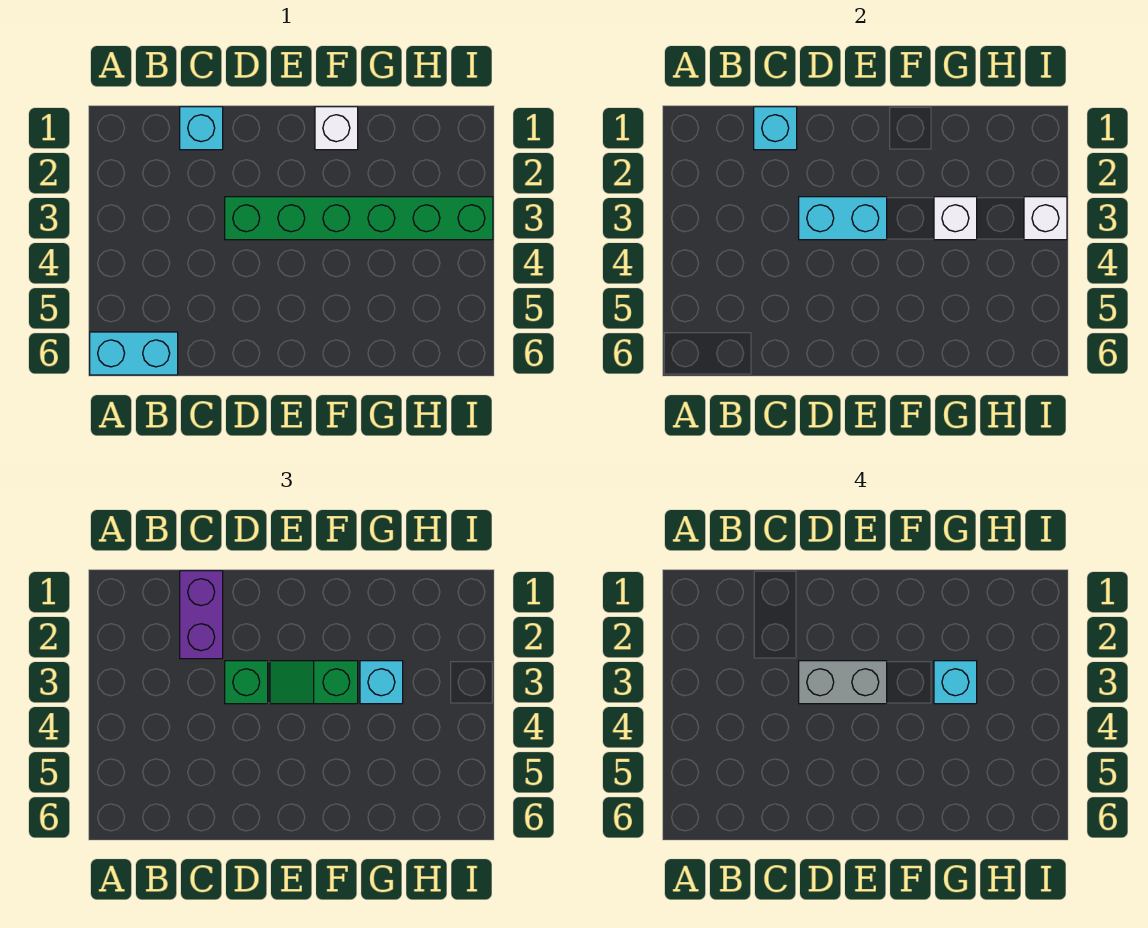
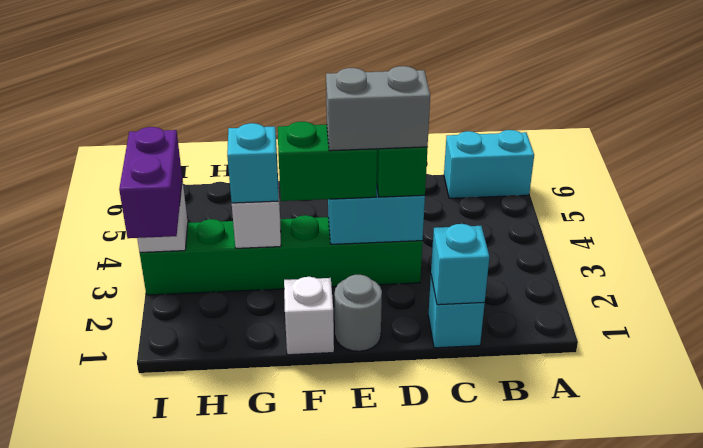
purple 1x2 brick [180,571,223,659] -> purple 1x2 brick moved to [119,127,182,238]
none -> grey 1x1 round brick [334,275,382,351]
green 1x2 slope [270,661,358,704] -> green 1x2 brick [278,122,377,201]
cyan 1x1 brick [934,661,977,704] -> none

